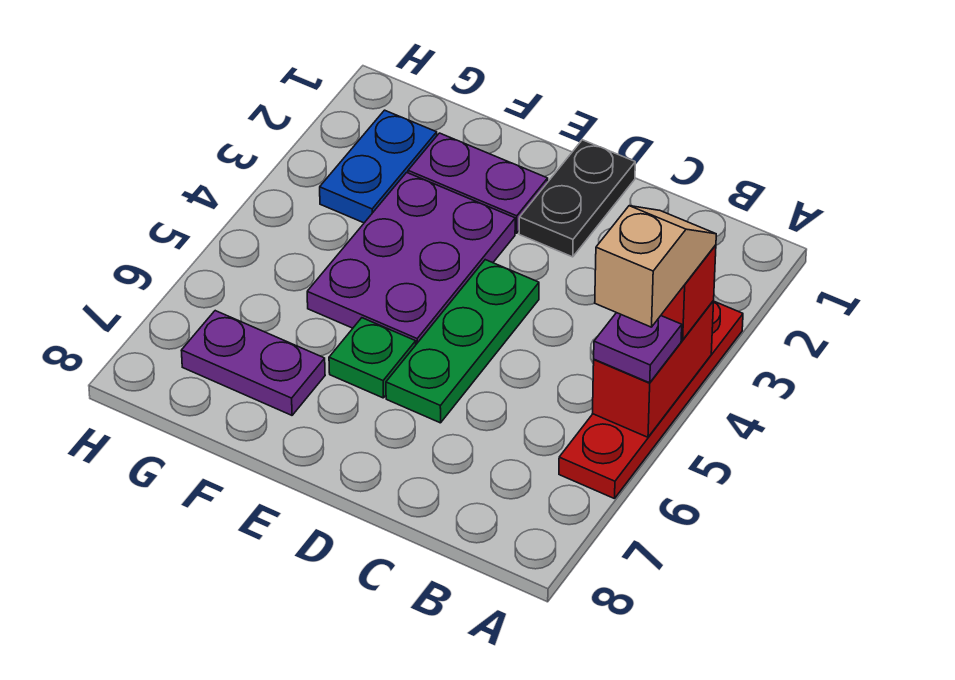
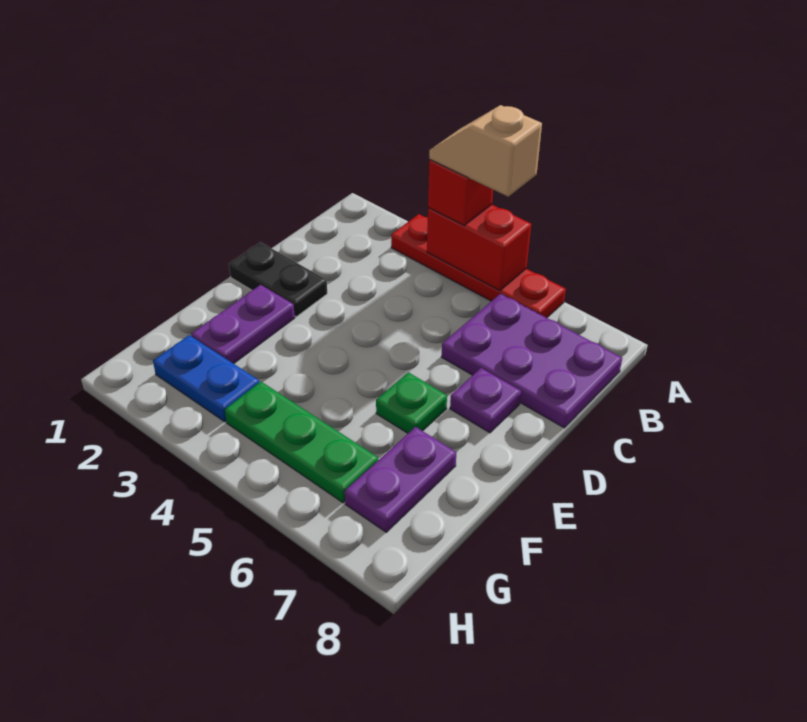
purple 1x1 plate [594,313,682,383] -> purple 1x1 plate moved to [450,368,521,433]
green 1x3 plate [386,260,539,423] -> green 1x3 plate moved to [225,382,378,503]
purple 2x3 plate [307,172,515,344] -> purple 2x3 plate moved to [442,294,622,428]

